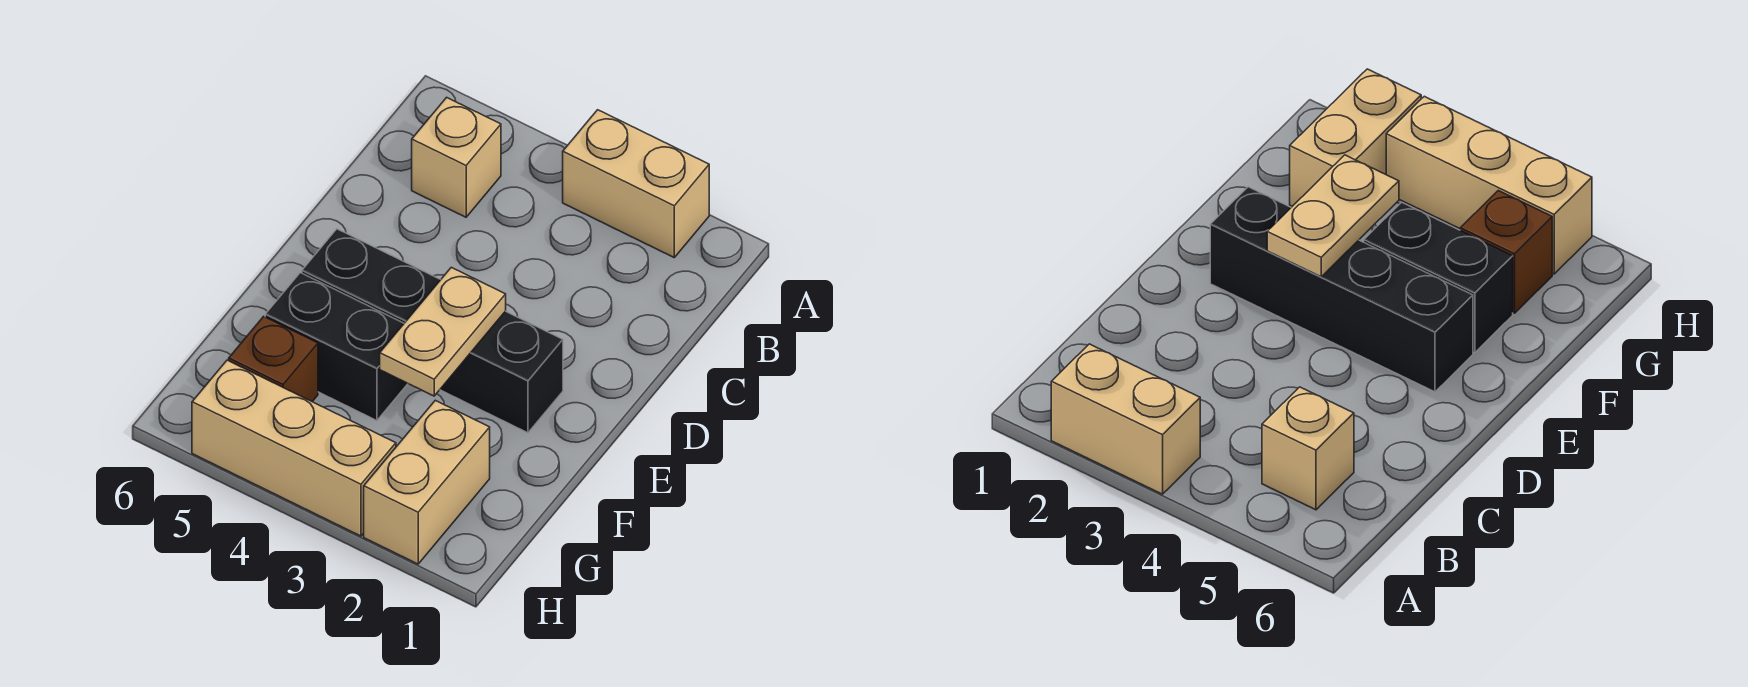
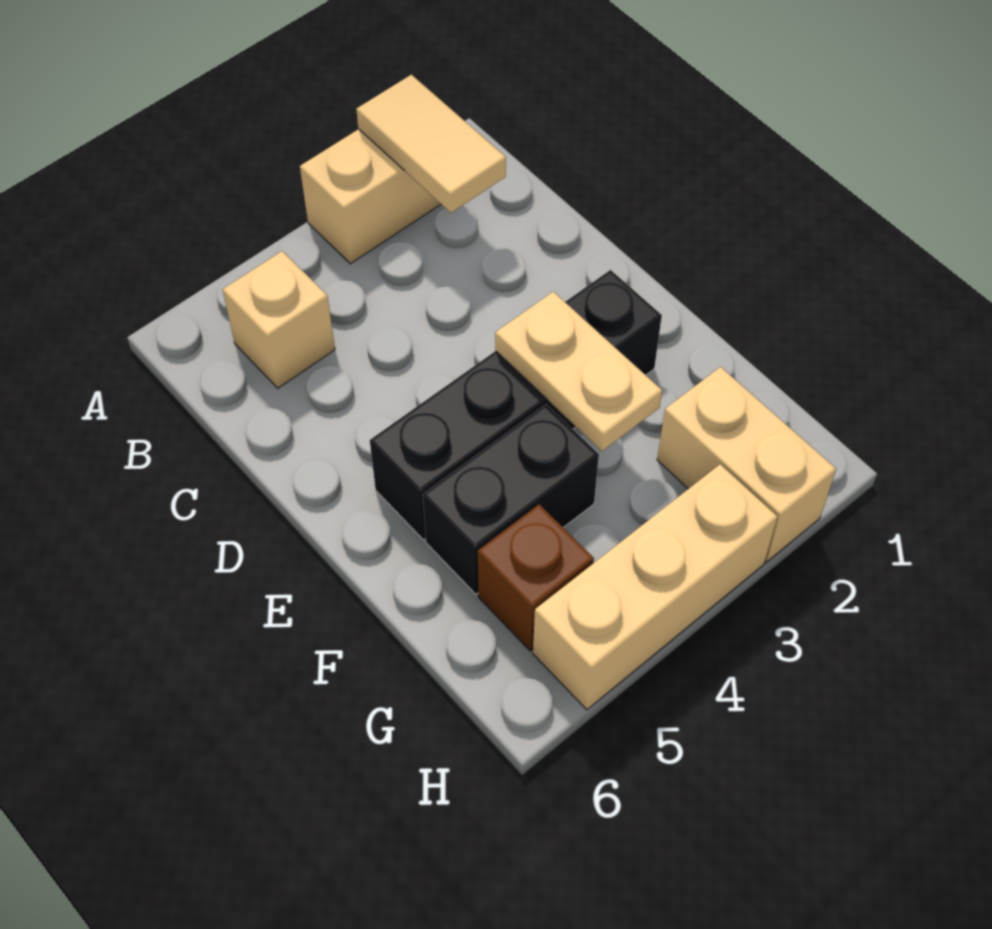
none -> tan 1x2 tile [356,75,506,213]

